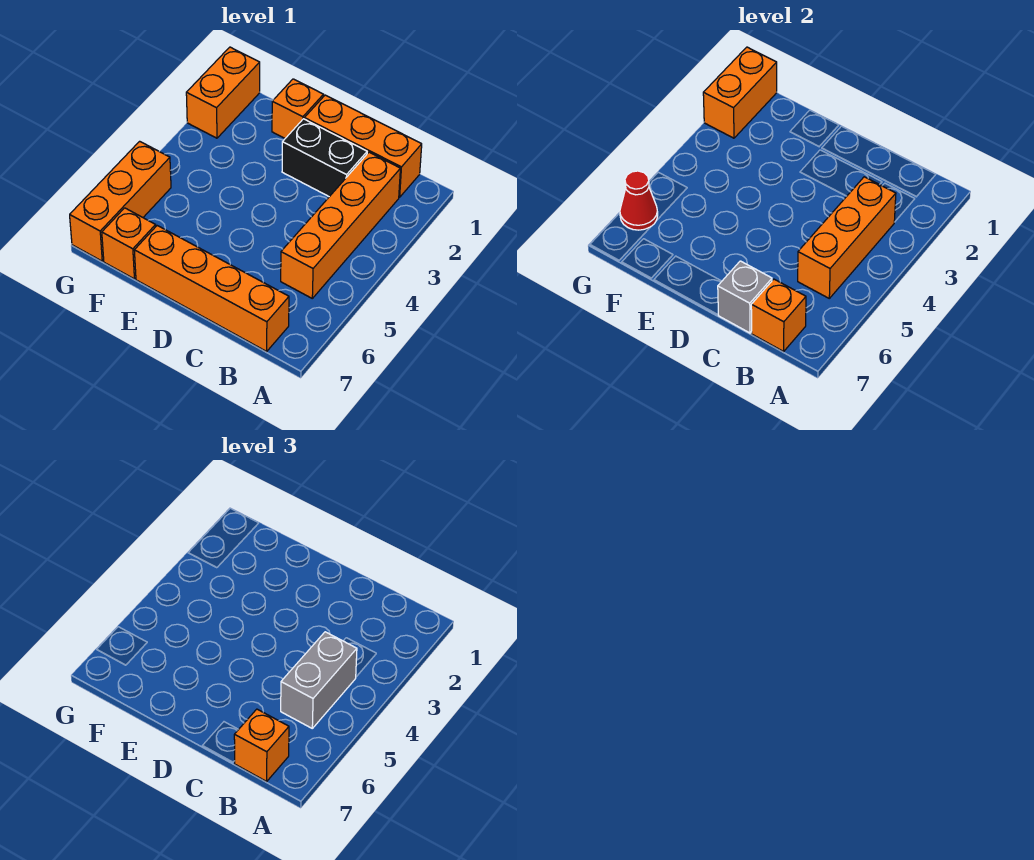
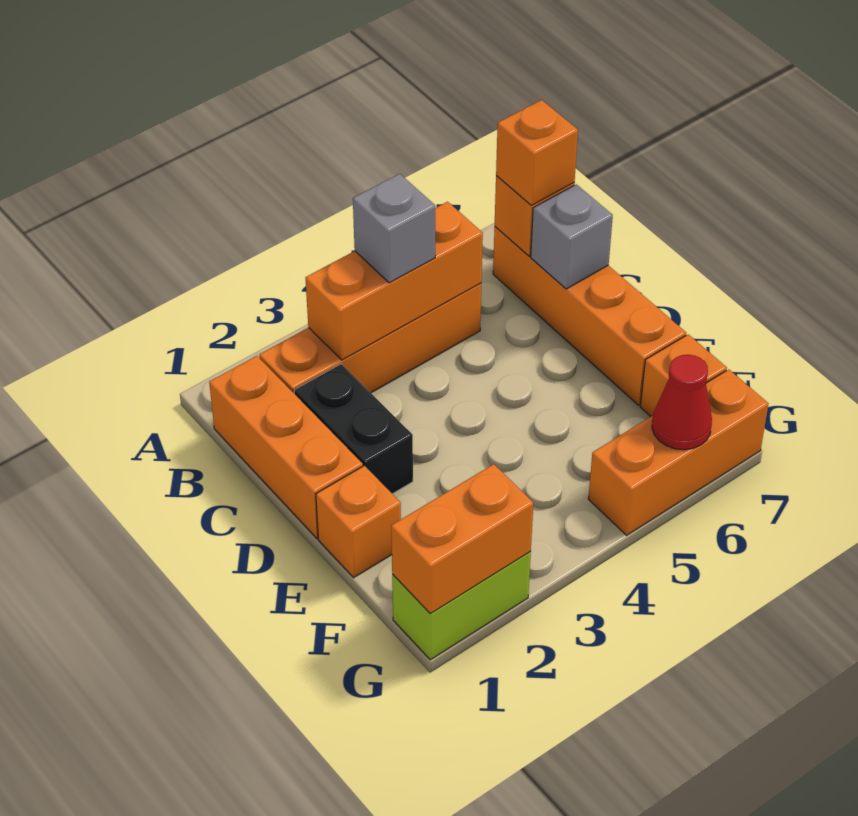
grey 1x2 brick [281,632,357,728] -> grey 1x1 brick [353,174,435,283]
orange 1x2 brick [186,47,260,138] -> lime 1x2 brick [392,551,531,660]

